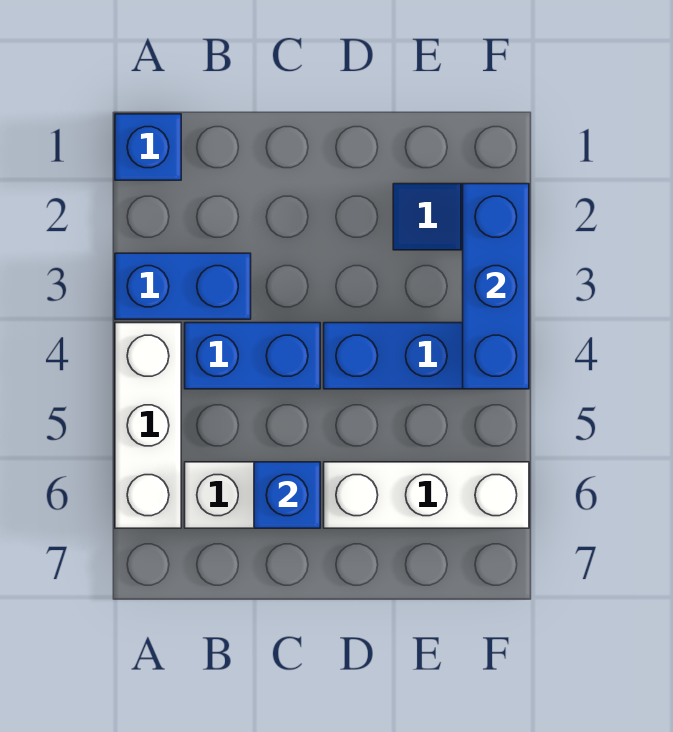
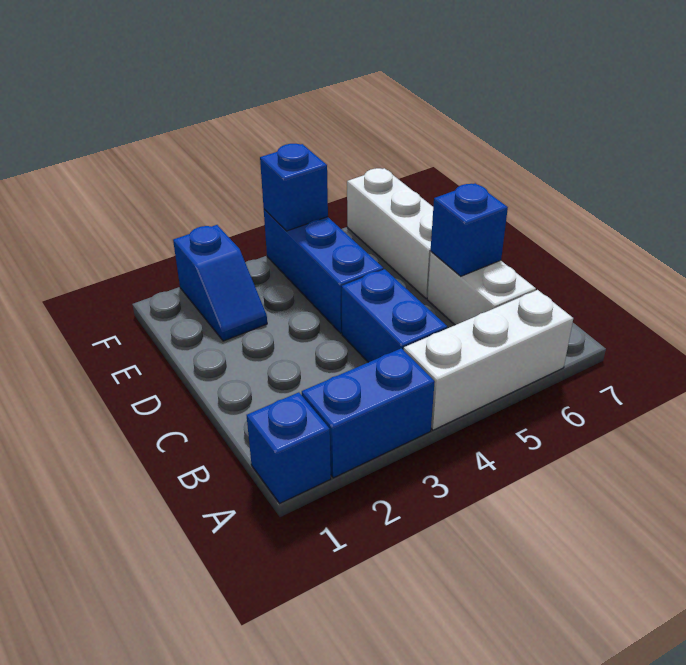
blue 1x2 brick [115,253,251,319] -> blue 1x2 brick turned to [302,348,435,478]
blue 1x3 brick [463,184,529,389] -> blue 1x1 brick [260,144,328,231]

